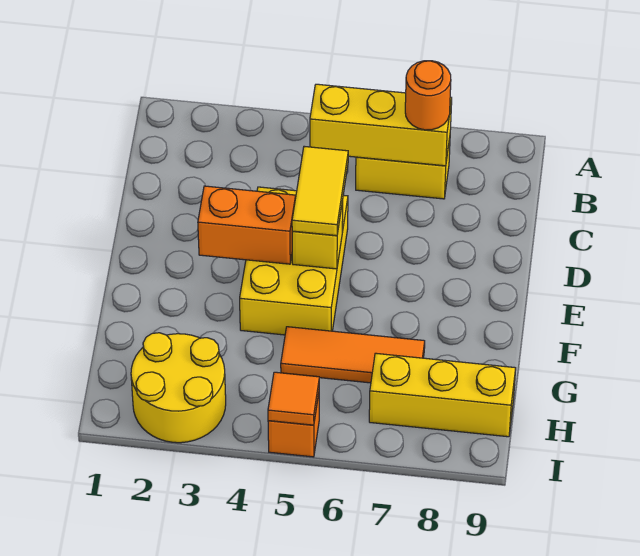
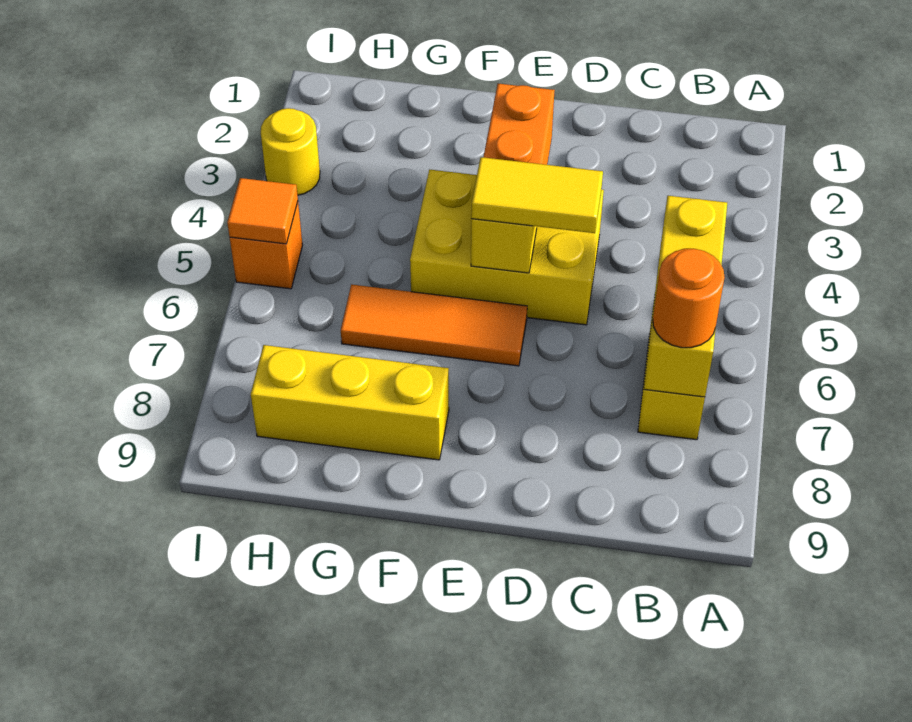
orange 1x3 tile [281,327,425,383] -> orange 1x3 tile turned to [341,284,527,366]
yellow 2x2 round brick [131,333,226,443] -> yellow 1x1 round brick [261,108,320,195]
yellow 1x3 brick [369,353,516,437] -> yellow 1x3 brick turned to [251,345,449,460]

